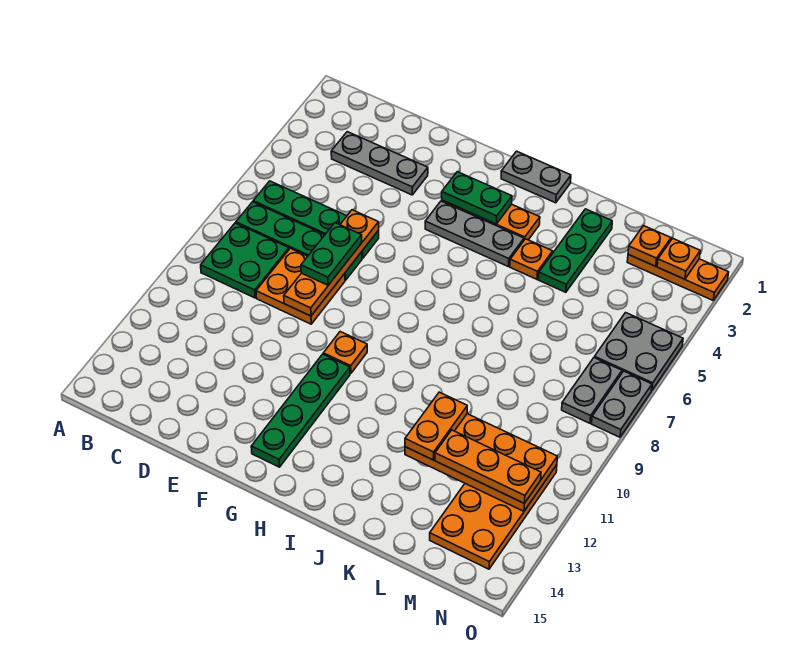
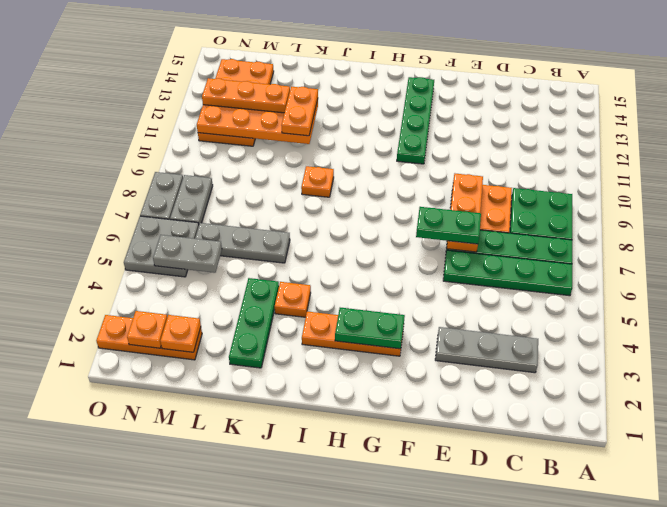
orange 1x4 plate [284,210,379,316] -> orange 1x3 plate [447,174,483,252]
green 1x2 plate [301,223,362,285] -> green 1x2 plate turned to [416,207,481,244]
grey 1x3 plate [425,201,524,267] -> grey 1x3 plate moved to [195,223,290,263]
orange 1x1 plate [323,332,367,374] -> orange 1x1 plate moved to [301,166,334,197]
grey 1x2 plate [501,151,571,203] -> grey 1x2 plate moved to [153,235,222,273]

